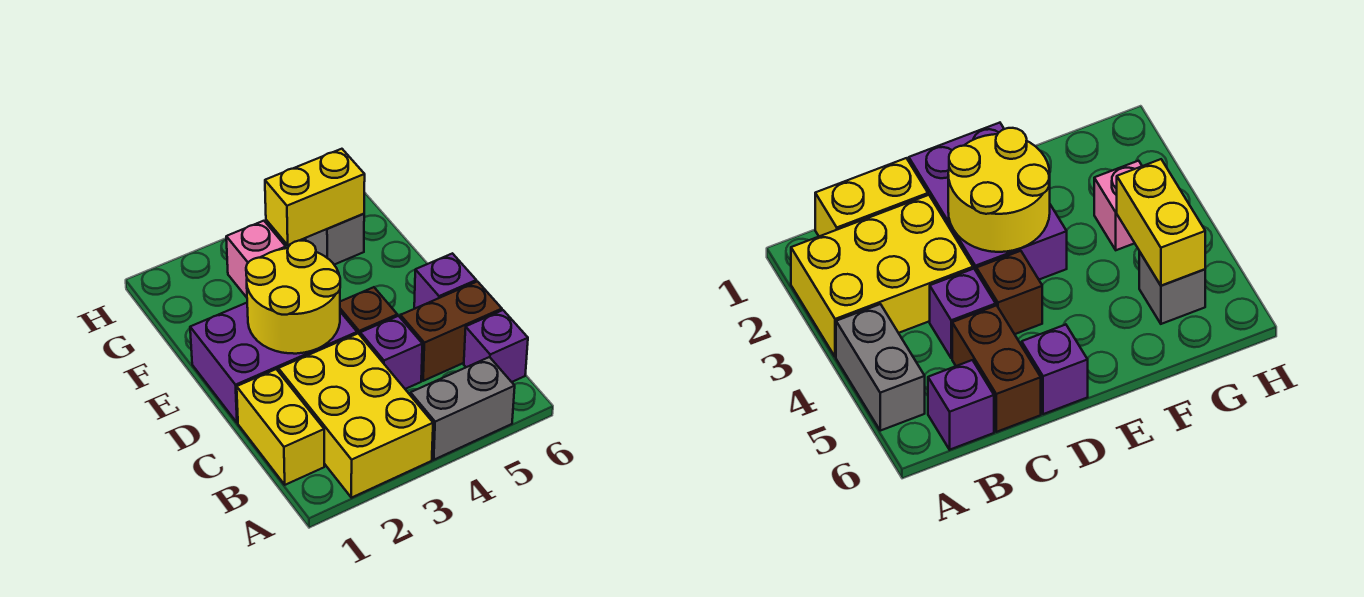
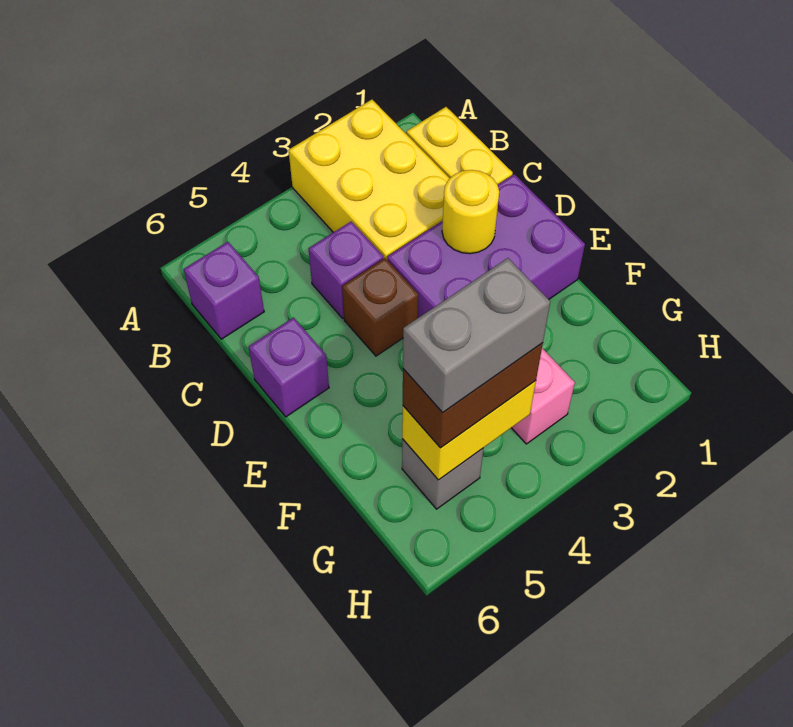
grey 1x2 brick [410,357,515,460] -> grey 1x2 brick moved to [403,258,550,413]
brown 1x2 brick [400,282,502,381] -> brown 1x2 brick moved to [403,343,543,448]
yellow 2x2 round brick [246,241,340,354] -> yellow 1x1 round brick [442,170,499,254]

